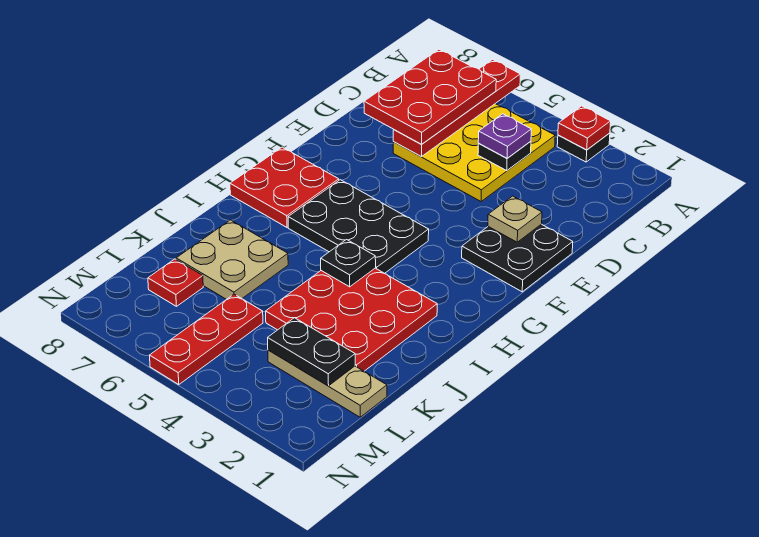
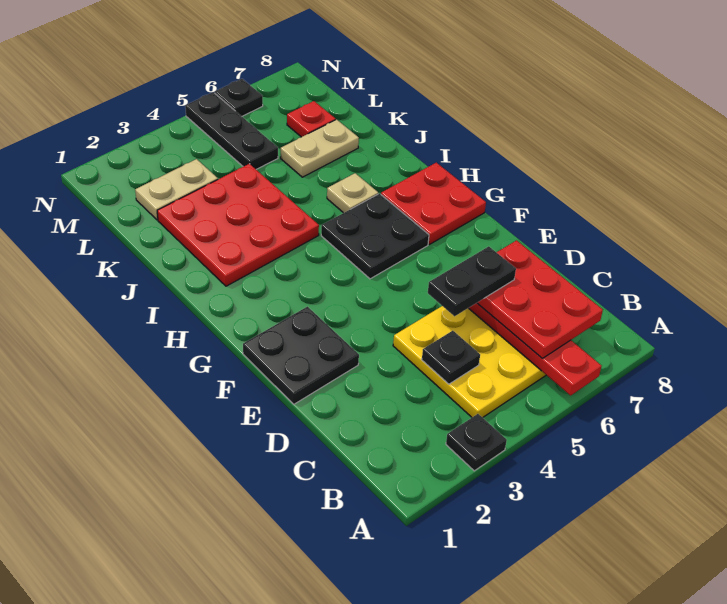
red 1x1 plate [558,106,611,150] -> none
purple 1x1 plate [478,114,531,158] -> none
tan 1x1 plate [488,196,542,242] -> tan 1x1 plate moved to [327,173,378,213]
black 2x3 plate [288,180,429,273] -> black 2x2 plate [321,194,429,279]
black 1x1 plate [321,240,376,287] -> black 1x1 plate moved to [215,79,263,116]
tan 2x2 plate [176,220,288,300] -> tan 1x2 plate [281,119,359,177]
tan 1x3 plate [268,350,387,417] -> tan 1x2 plate [135,159,218,220]
black 1x2 plate [268,318,355,386] -> black 1x2 plate moved to [428,246,516,316]
red 1x3 plate [150,294,263,385] -> black 1x3 plate [185,92,278,169]

